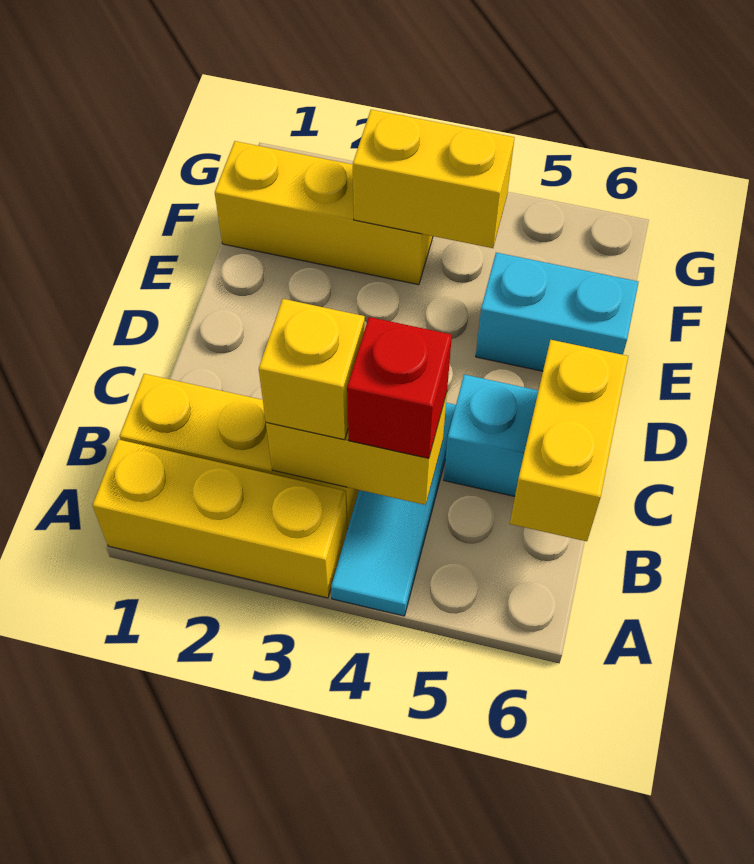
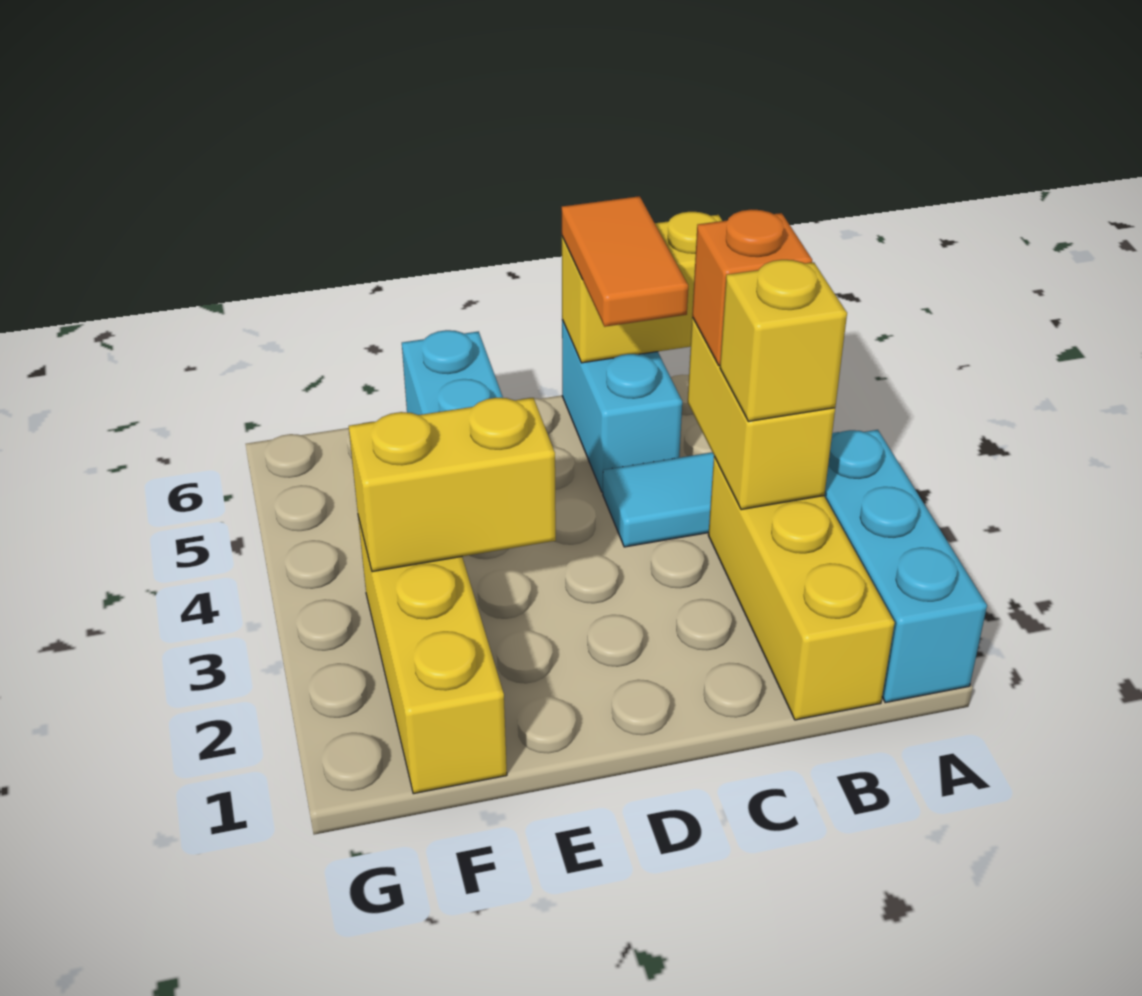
yellow 1x3 brick [92,440,347,598] -> cyan 1x3 brick [824,430,987,703]
red 1x1 brick [347,317,452,458] -> orange 1x1 brick [692,209,812,366]
none -> orange 1x2 tile [562,196,688,327]
yellow 1x2 brick [353,110,515,248] -> yellow 1x2 brick turned to [349,398,556,572]

